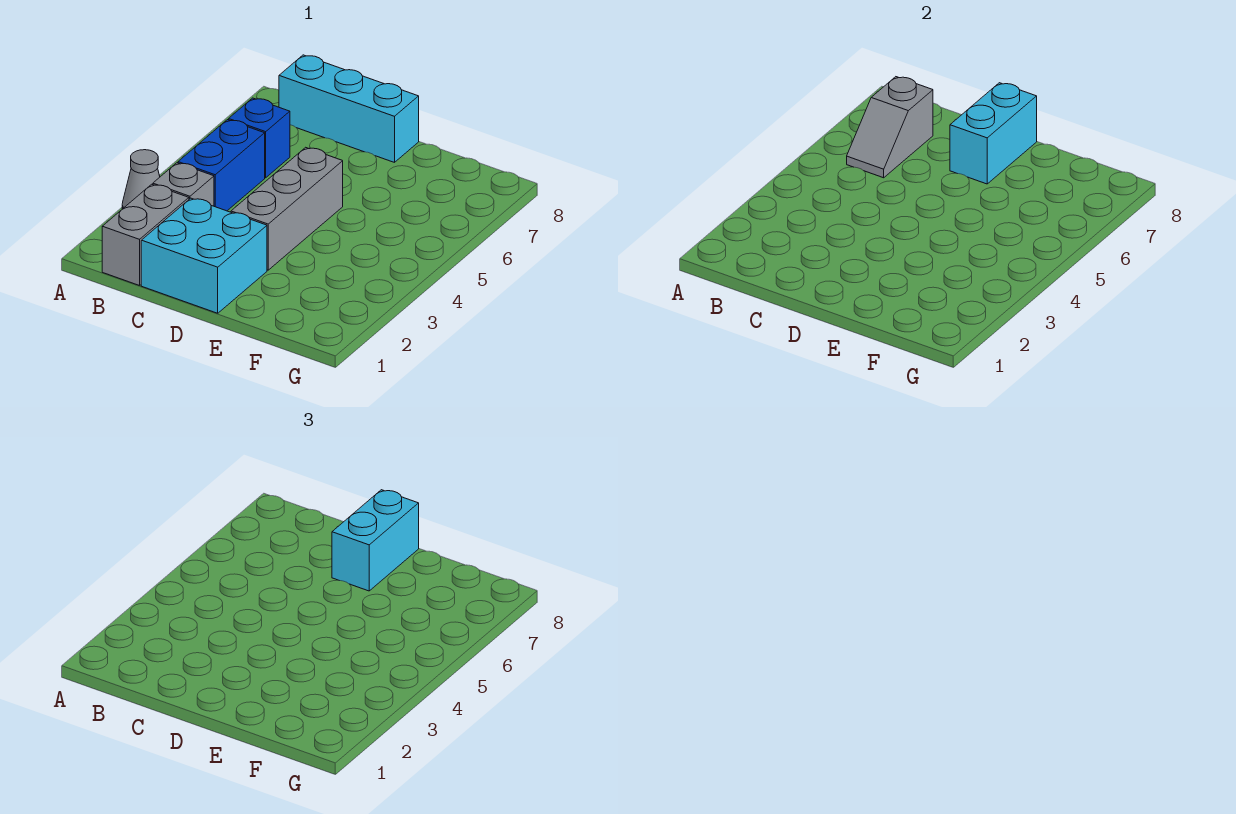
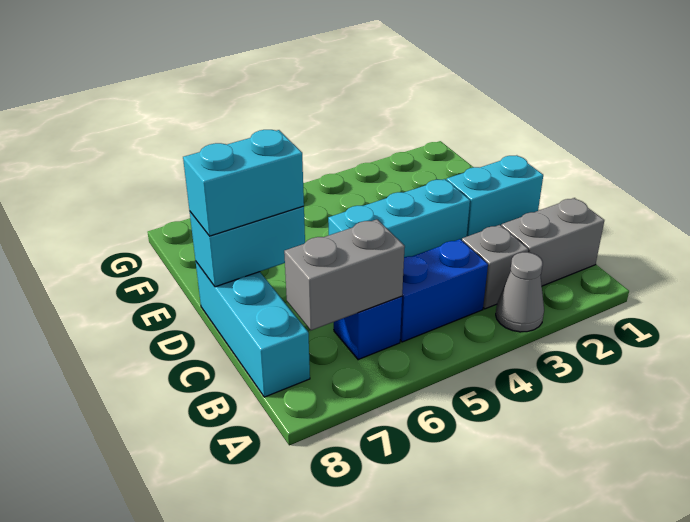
grey 1x2 slope [847,77,933,178] -> grey 1x2 brick [284,219,405,330]
cyan 2x2 brick [141,198,267,313] -> cyan 1x2 brick [447,155,543,236]
grey 1x3 brick [231,147,343,270] -> cyan 1x3 brick [328,179,470,257]

